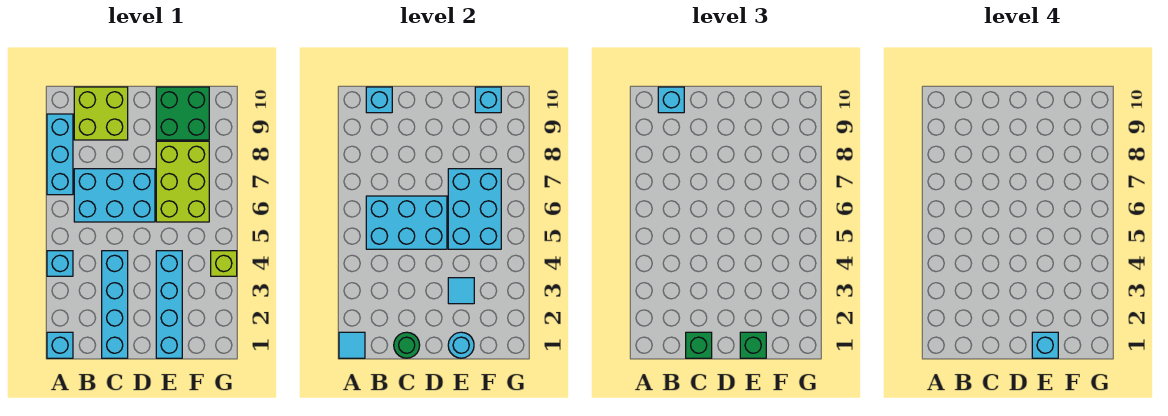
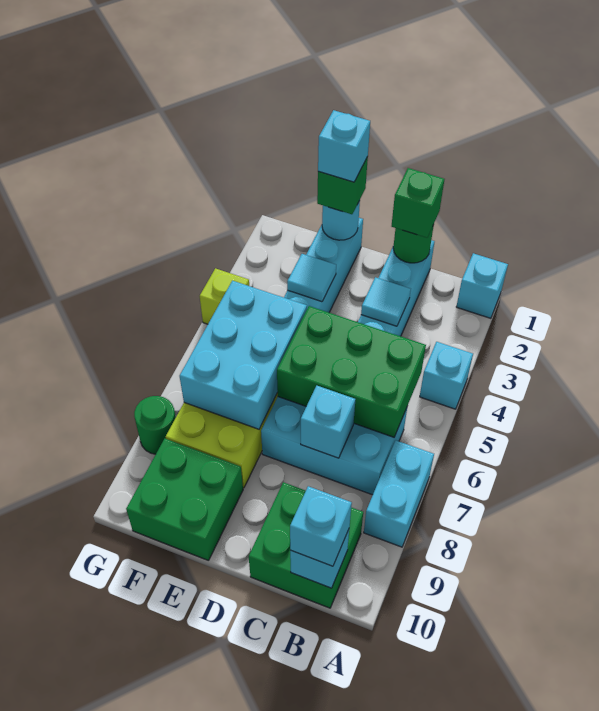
cyan 1x1 tile [339,332,365,358] -> cyan 1x1 tile moved to [361,277,411,326]
cyan 1x3 brick [47,114,73,195] -> cyan 1x2 brick [364,441,434,547]
cyan 2x3 brick [366,196,447,249] -> green 2x3 brick [277,306,426,437]
lime 2x2 brick [74,87,128,140] -> green 2x2 brick [249,482,363,608]
cyan 1x1 brick [475,87,501,113] -> cyan 1x1 brick moved to [301,386,355,458]
none -> green 1x1 round brick [134,396,176,454]

